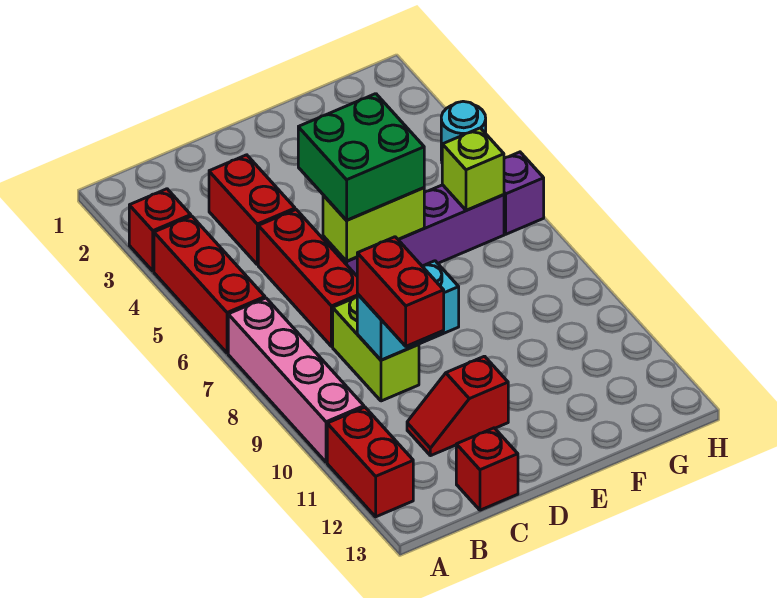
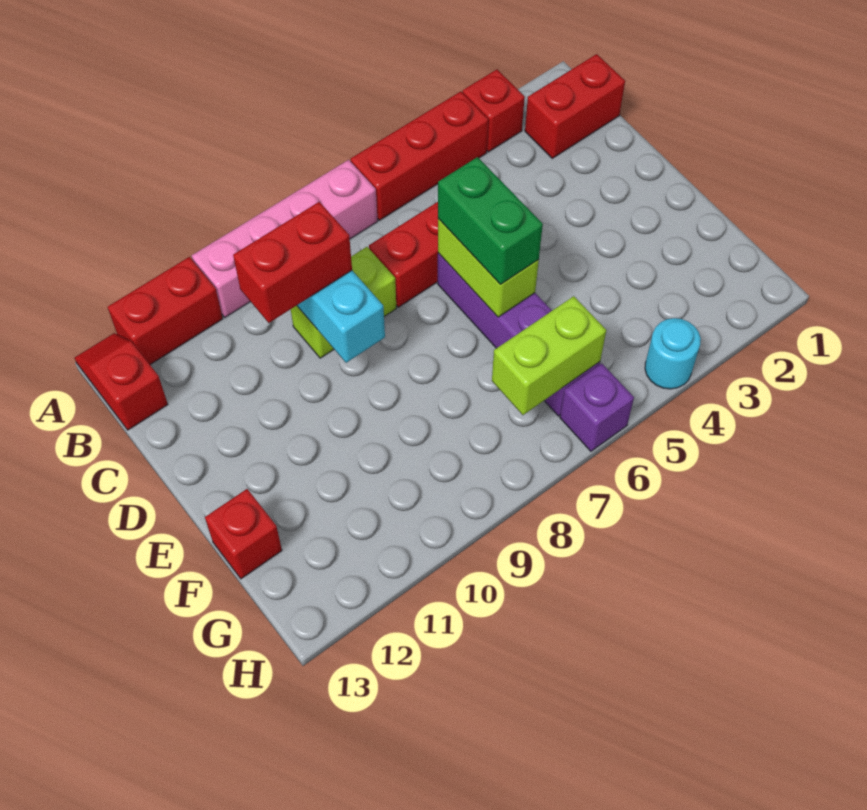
red 1x2 brick [209,155,295,264] -> red 1x2 brick moved to [525,54,625,158]
red 1x2 slope [407,356,508,456] -> red 1x2 slope moved to [75,333,168,430]
red 1x1 brick [456,428,518,510] -> red 1x1 brick moved to [205,489,282,579]
green 2x2 brick [298,94,424,220] -> green 1x2 brick [438,157,543,285]
lime 1x1 brick [442,128,504,210] -> lime 1x2 brick [492,296,606,415]

